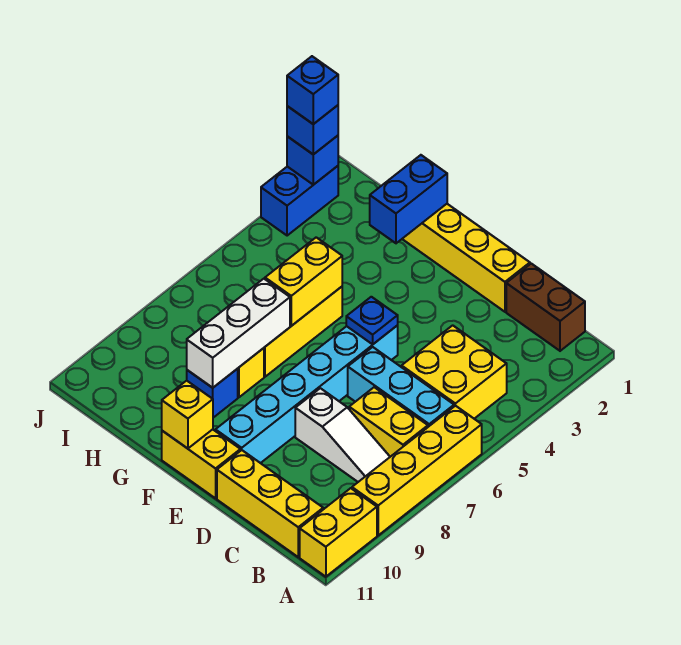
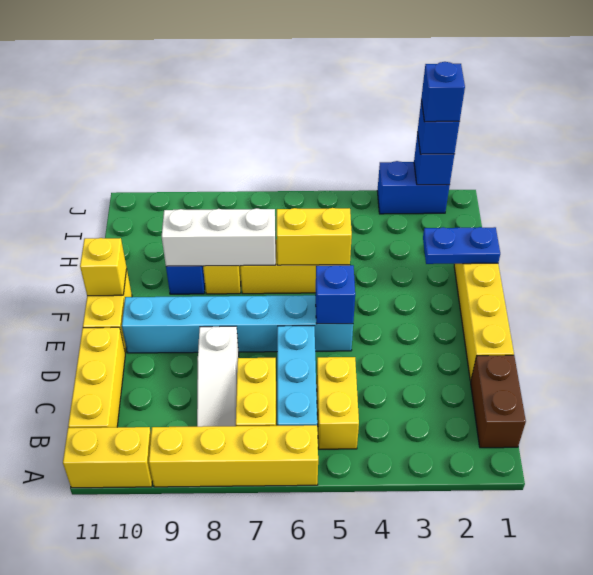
yellow 2x2 brick [402,325,507,419] -> yellow 1x2 brick [317,357,359,449]
blue 1x1 plate [346,297,398,344] -> blue 1x1 brick [316,265,355,324]
blue 1x2 brick [370,155,447,243] -> blue 1x2 plate [423,227,500,264]

